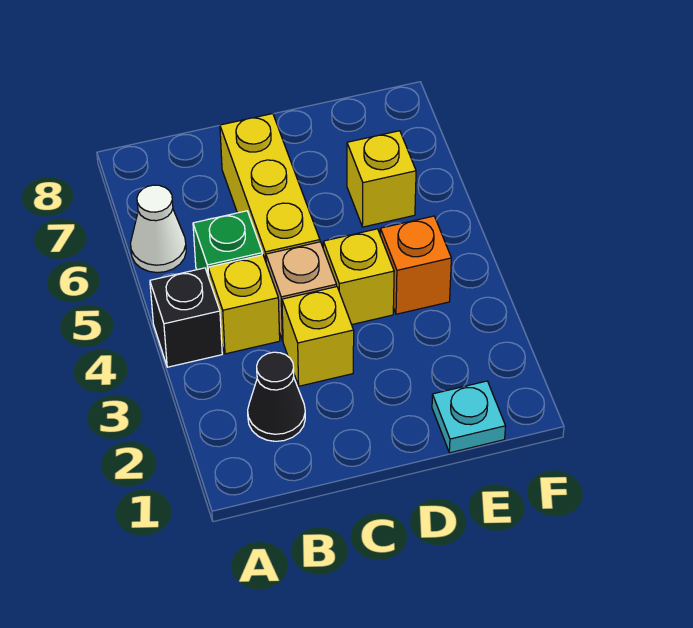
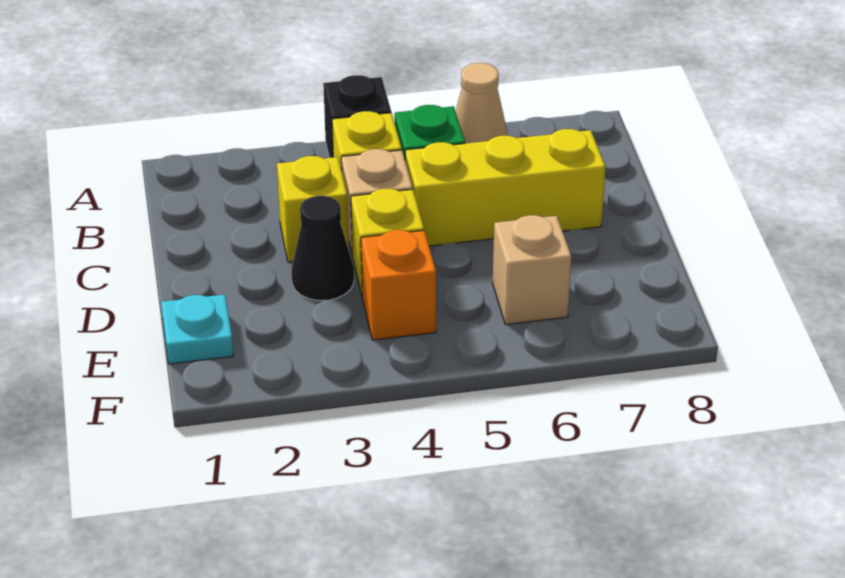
white 1x1 cone [131,185,186,273] -> tan 1x1 cone [455,63,507,143]
black 1x1 cone [248,352,305,441] -> black 1x1 cone moved to [292,196,354,301]
yellow 1x1 brick [347,131,416,227] -> tan 1x1 brick [493,215,571,324]

